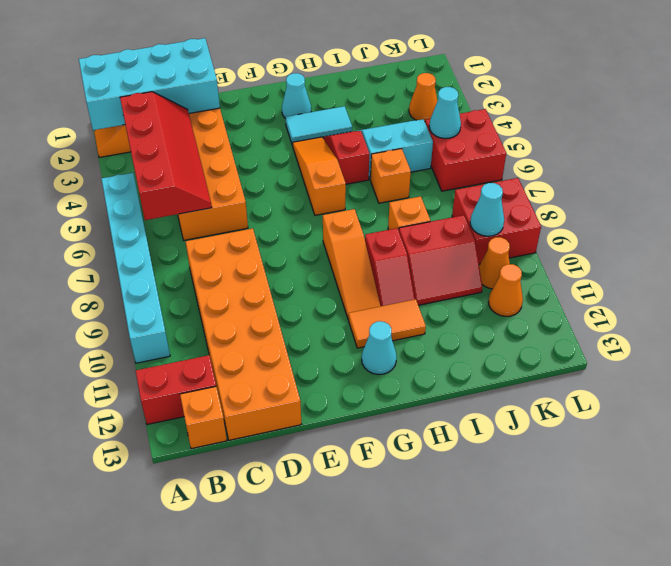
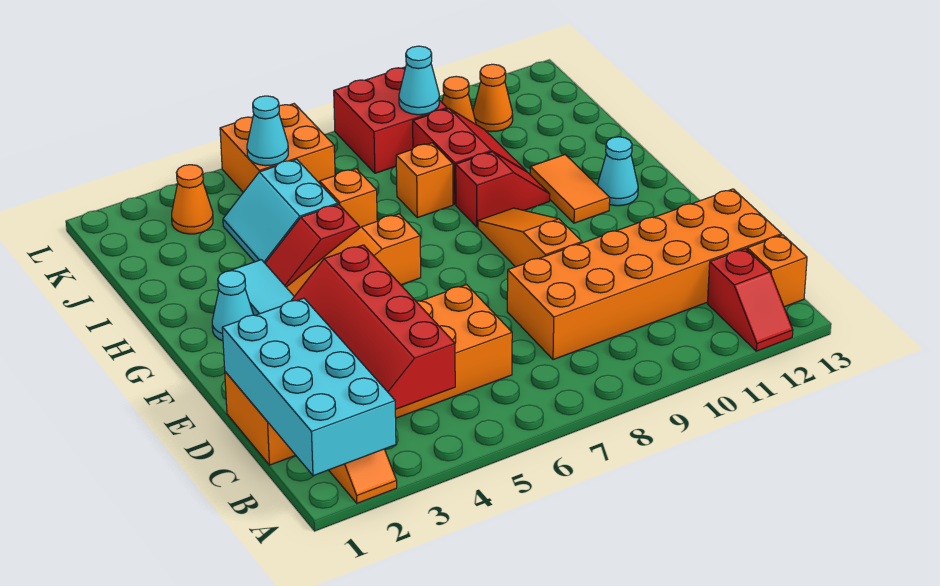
cyan 1x6 brick [102,173,170,363] -> none
red 1x2 brick [136,355,216,425] -> red 1x2 slope [707,249,793,351]
red 2x4 slope [120,92,212,220] -> red 2x4 slope turned to [291,245,455,409]
orange 1x3 slope [323,209,380,320] -> orange 1x3 slope turned to [478,208,582,267]
red 2x2 brick [425,109,506,191] -> orange 2x2 brick [220,104,335,192]

